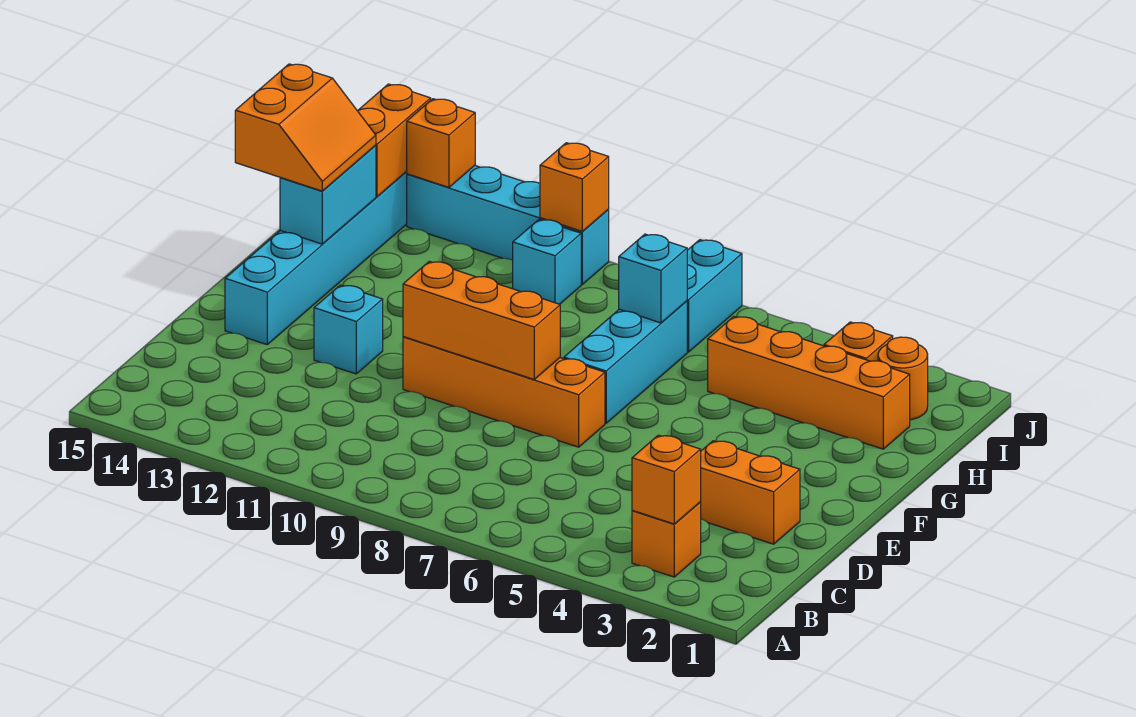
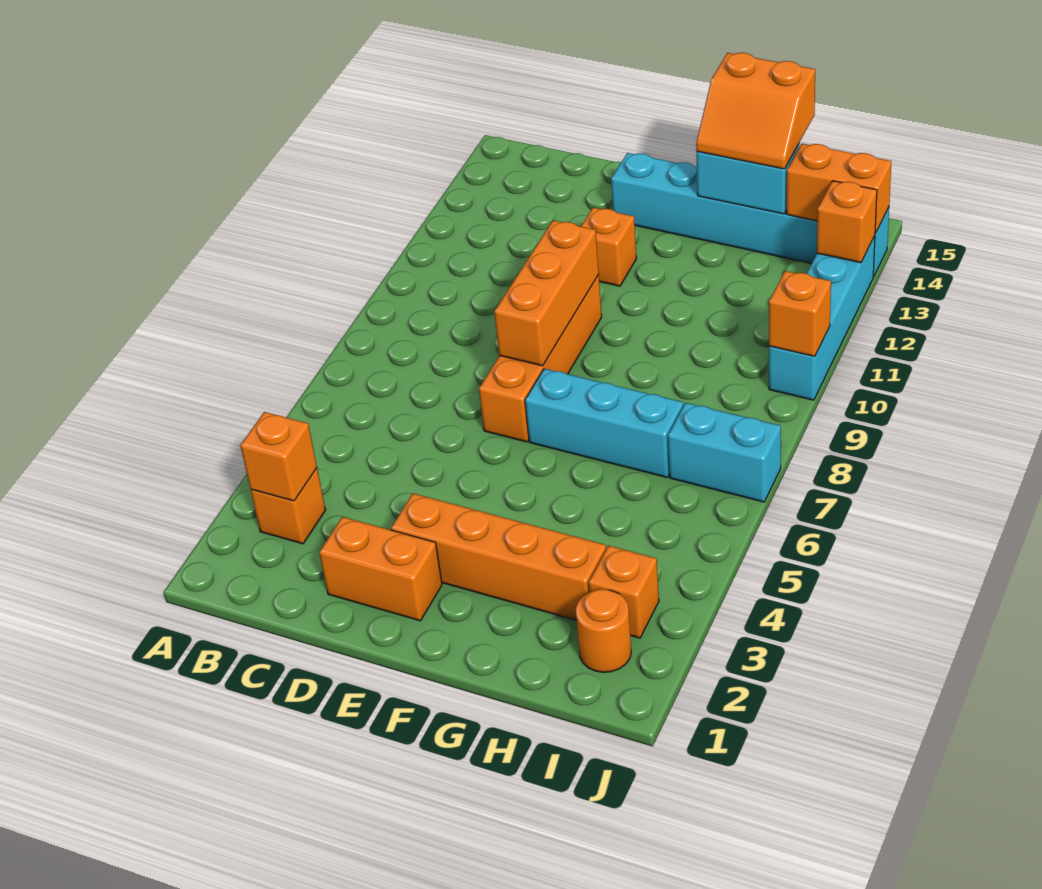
orange 1x2 brick [701,441,800,544] -> orange 1x2 brick turned to [319,517,442,621]
cyan 1x1 brick [314,285,383,374] -> orange 1x1 brick [581,208,636,286]
orange 1x4 brick [708,317,910,449] -> orange 1x4 brick turned to [391,493,606,620]
cyan 1x1 brick [619,234,687,323] -> none
cyan 1x1 brick [513,220,581,304] -> none

